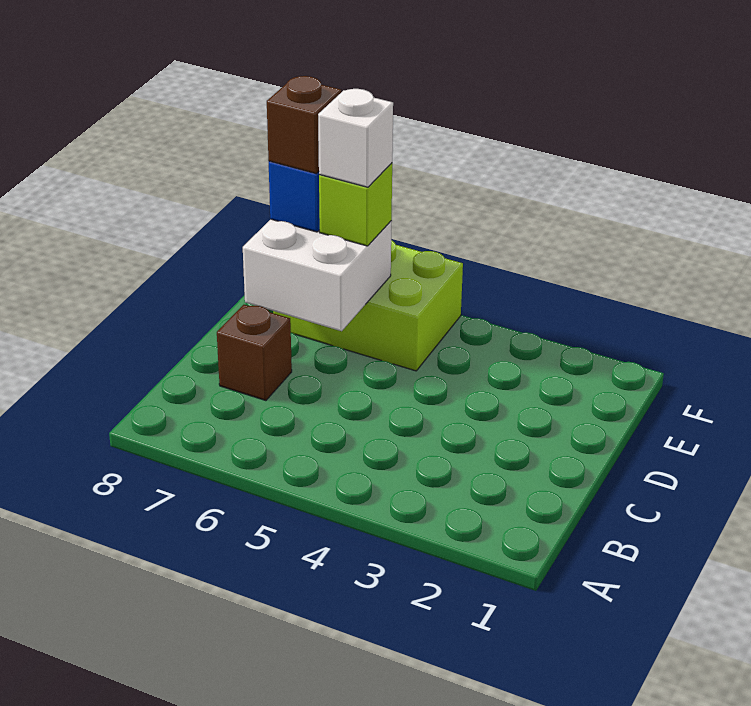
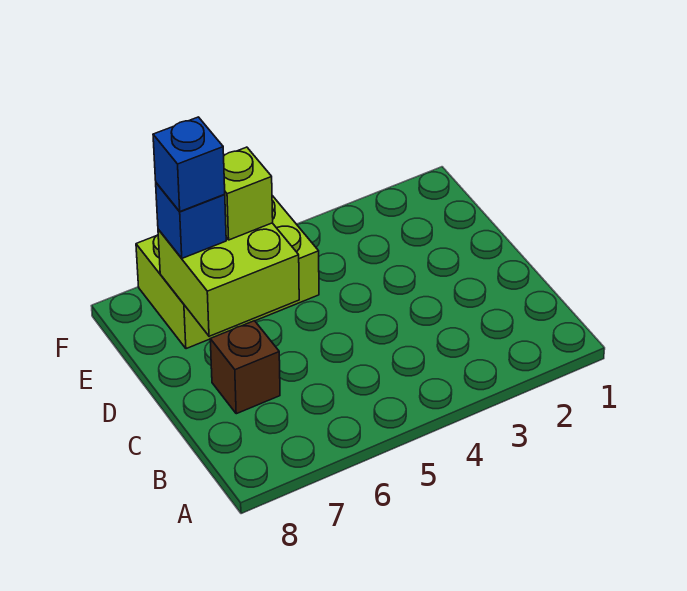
white 2x2 brick [243,219,392,331] -> lime 2x2 brick [158,223,299,336]
white 1x1 brick [318,89,393,187] -> none
brown 1x1 brick [267,76,341,174] -> blue 1x1 brick [153,117,225,211]

